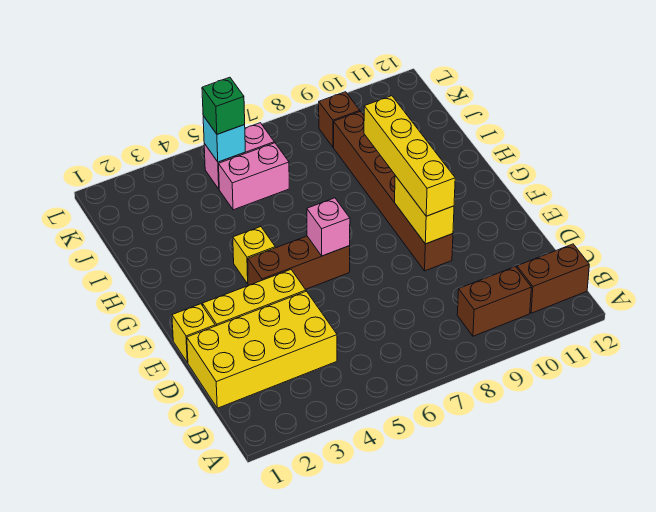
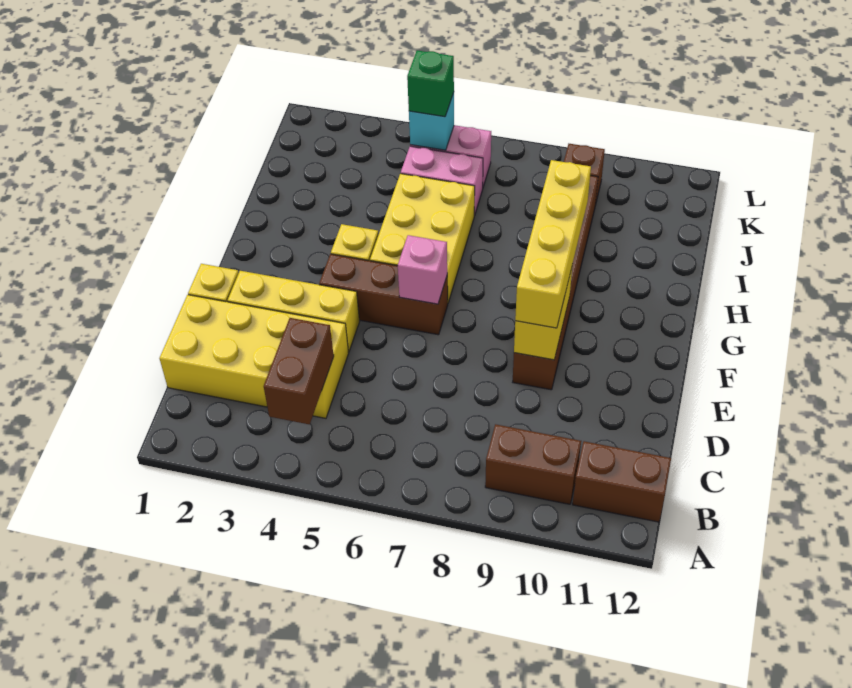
none -> brown 1x2 brick [264,318,334,424]
none -> yellow 2x3 brick [370,174,475,302]

